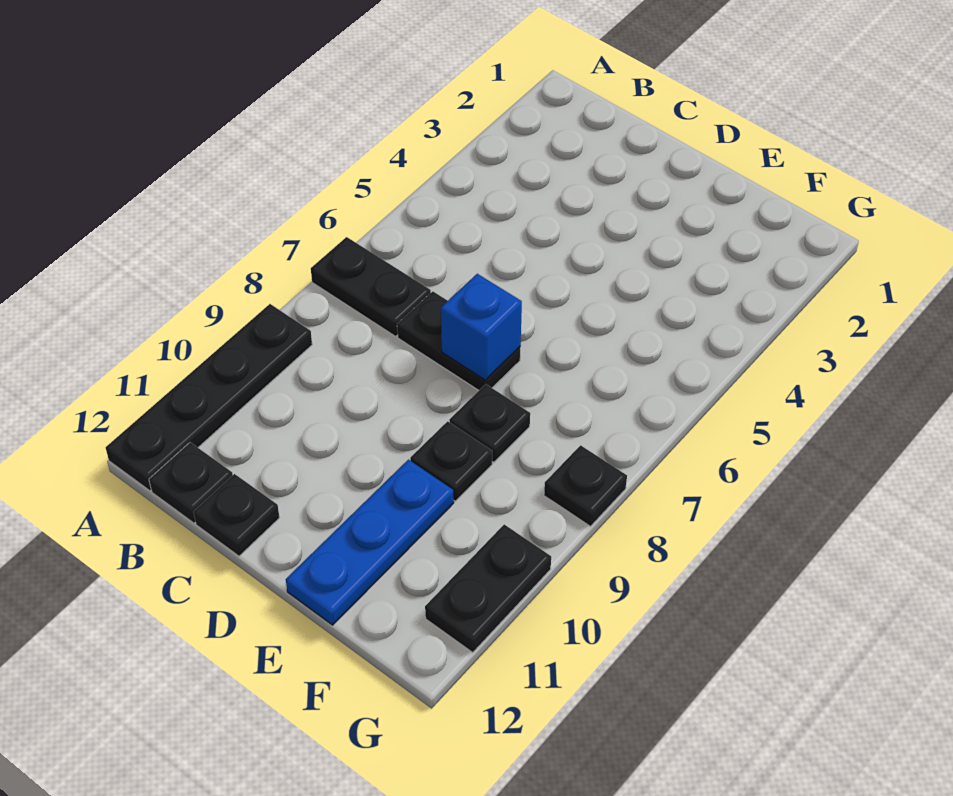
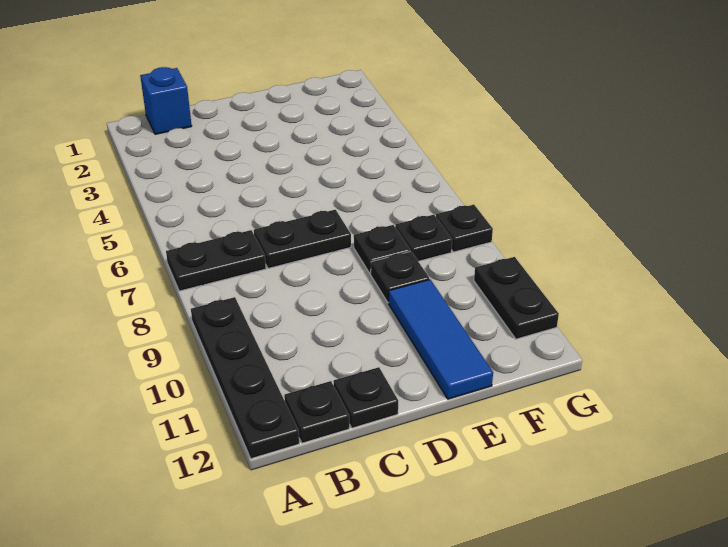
blue 1x1 brick [441,274,522,380] -> blue 1x1 brick moved to [140,67,192,134]
blue 1x3 plate [286,460,454,625] -> blue 1x3 tile [389,280,493,399]
none -> black 1x1 plate [395,215,452,261]

